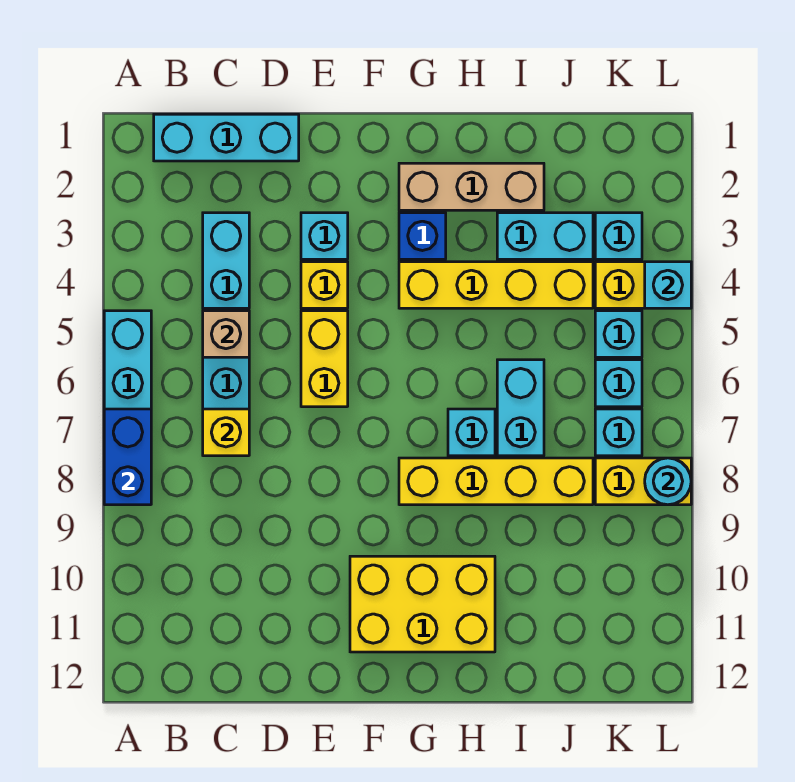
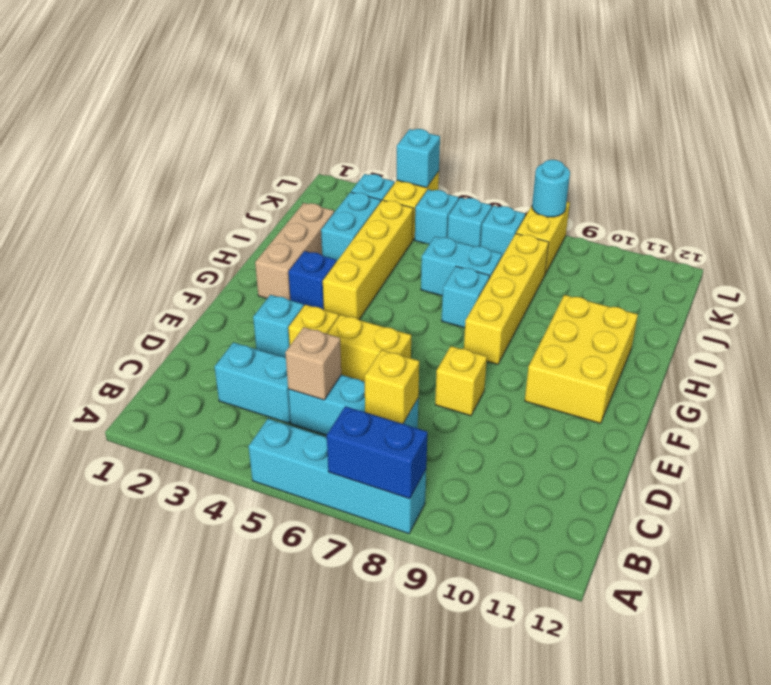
cyan 1x3 brick [154,114,299,161] -> none
none -> yellow 1x1 brick [435,346,487,416]

